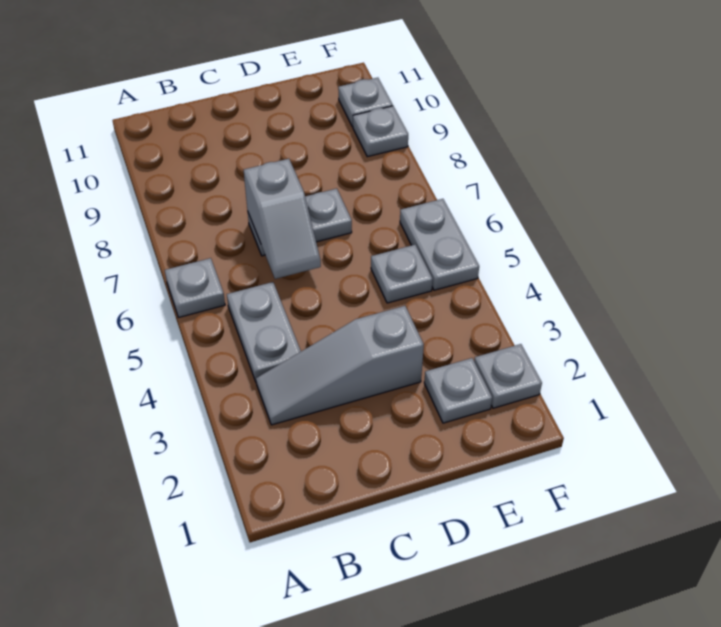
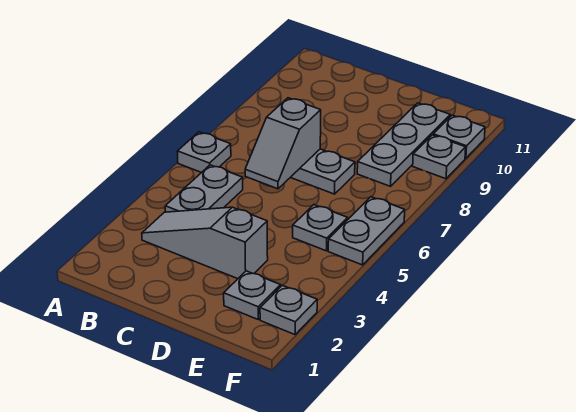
none -> grey 1x3 plate [357,103,450,186]

